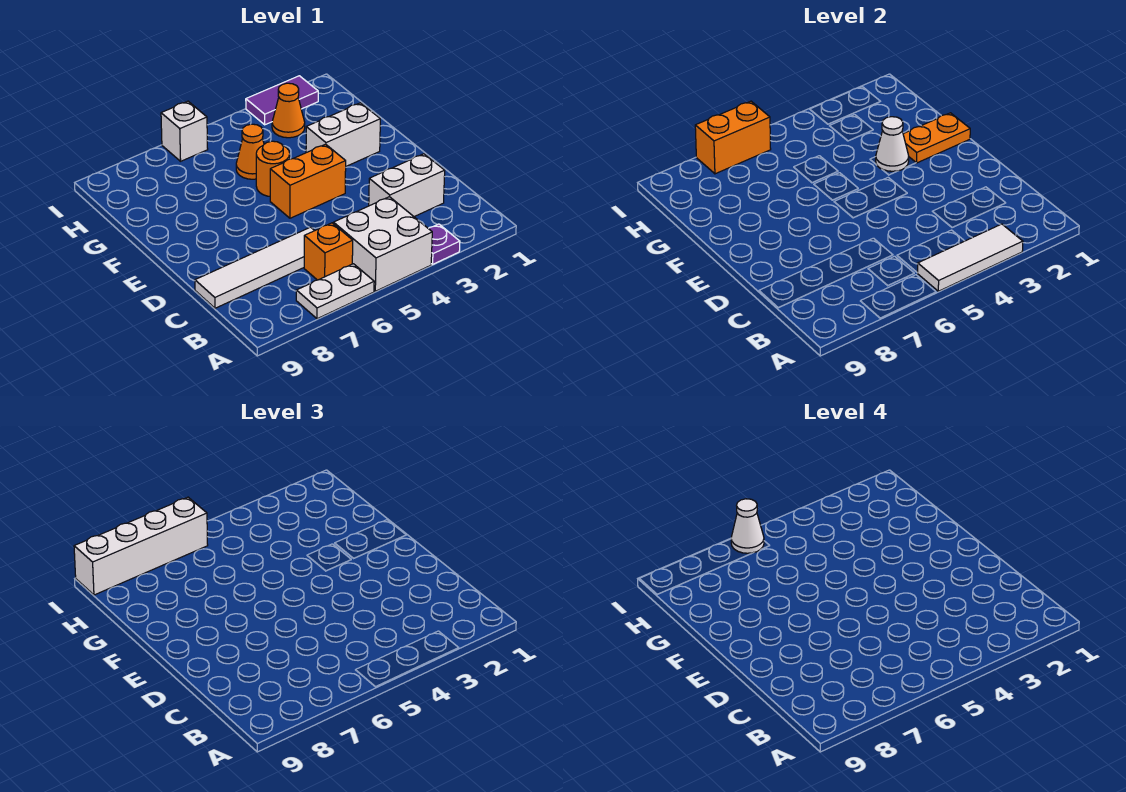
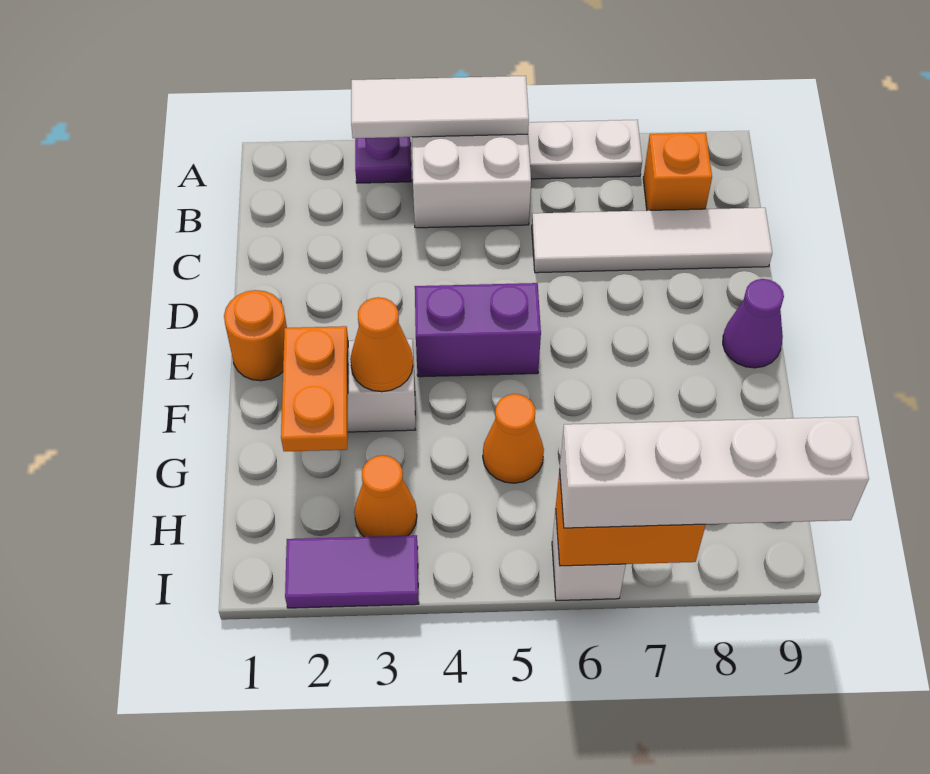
orange 1x1 brick [304,223,353,280] -> orange 1x1 brick moved to [643,133,712,211]
white 1x2 brick [369,154,445,217] -> none
orange 1x2 brick [270,144,346,218] -> purple 1x2 brick [415,283,541,377]
none -> purple 1x1 cone [723,279,784,368]
orange 1x2 plate [903,113,970,163] -> orange 1x2 plate turned to [281,326,348,451]
white 1x1 cone [876,117,909,171] -> orange 1x1 cone [350,297,413,392]
orange 1x1 round brick [256,141,290,196] -> orange 1x1 round brick moved to [224,290,287,381]
white 1x1 cone [731,499,764,553] -> none

